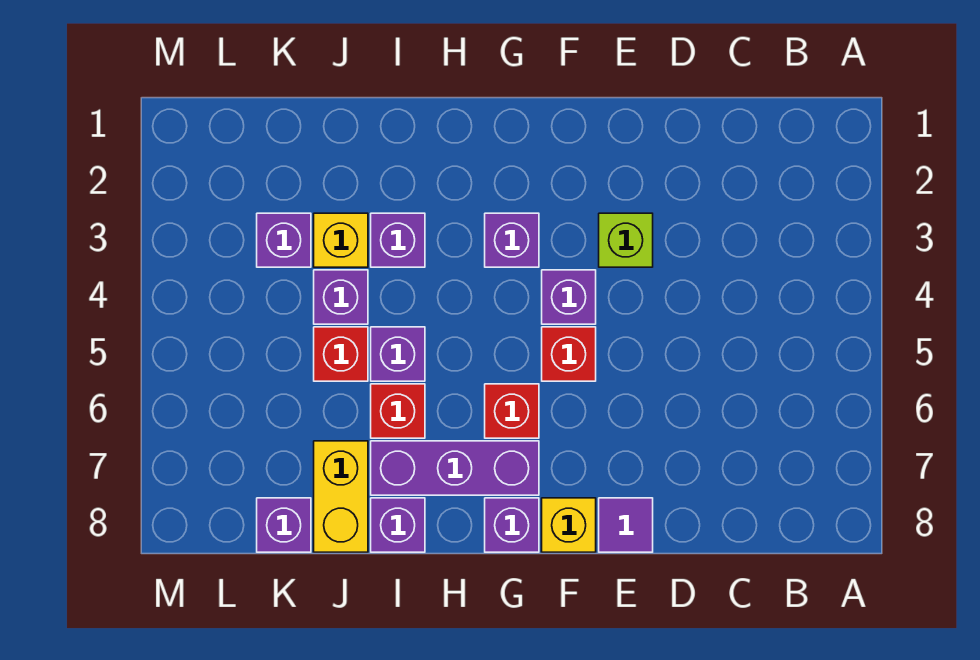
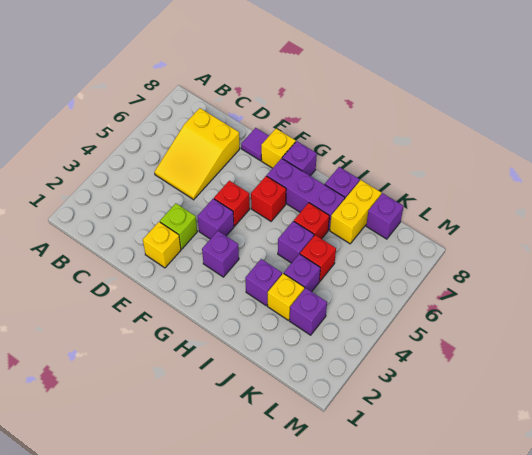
none -> yellow 2x3 slope [155,108,240,200]
none -> yellow 1x1 brick [143,222,181,268]

